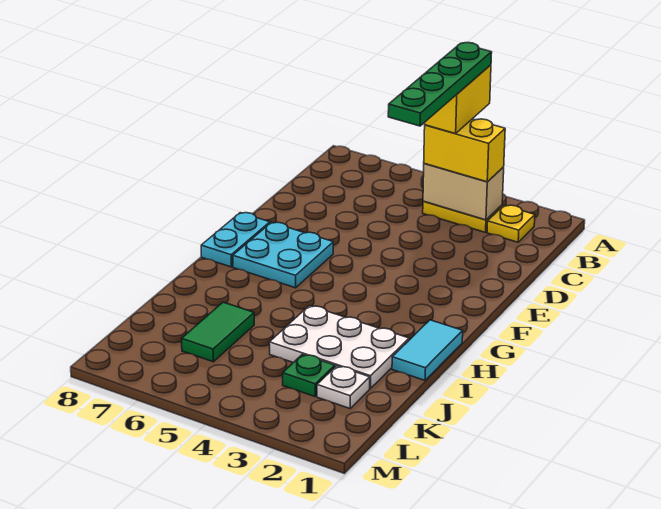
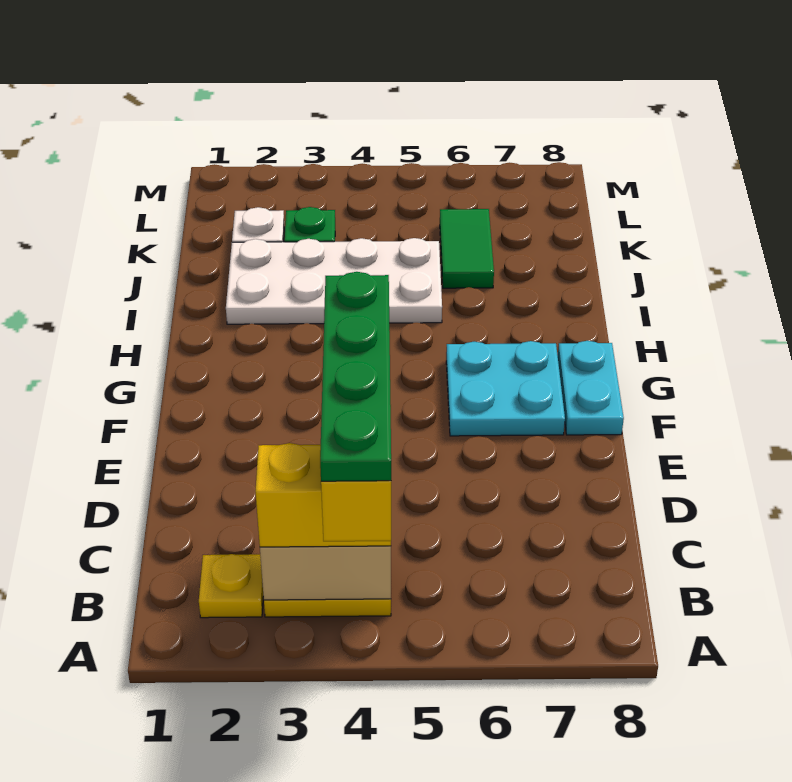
cyan 1x2 tile [392,320,463,380] -> none
white 2x3 plate [269,306,409,389] -> white 2x4 plate [226,238,442,324]

